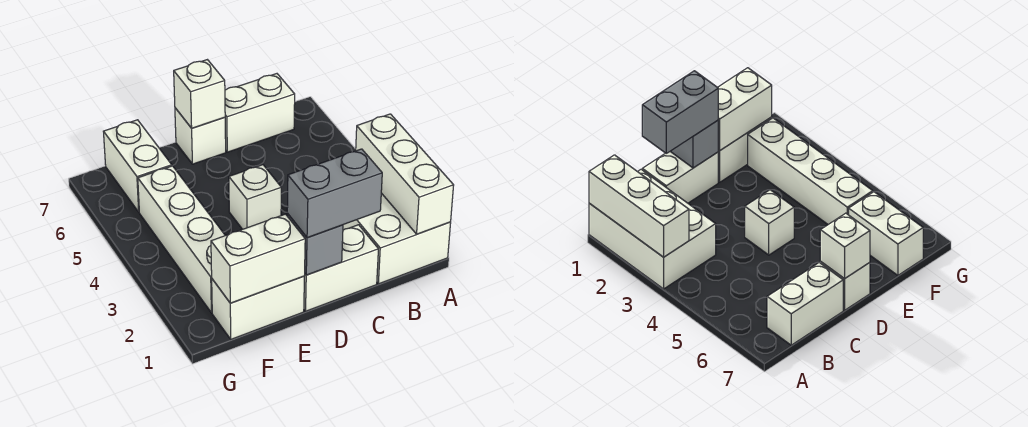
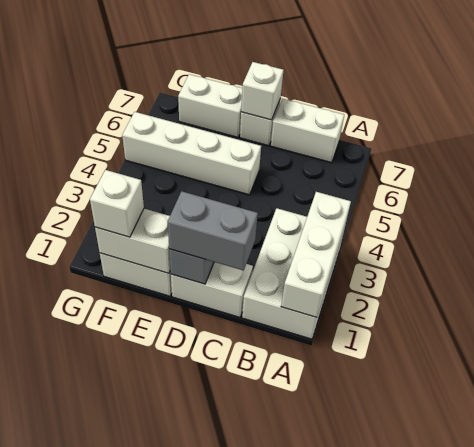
white 1x1 brick [229,165,281,229] -> white 1x1 brick moved to [90,170,144,237]
white 1x4 brick [138,166,225,313] -> white 1x4 brick turned to [122,112,261,195]
white 1x2 brick [103,120,172,212] -> white 1x2 brick turned to [178,74,242,137]

